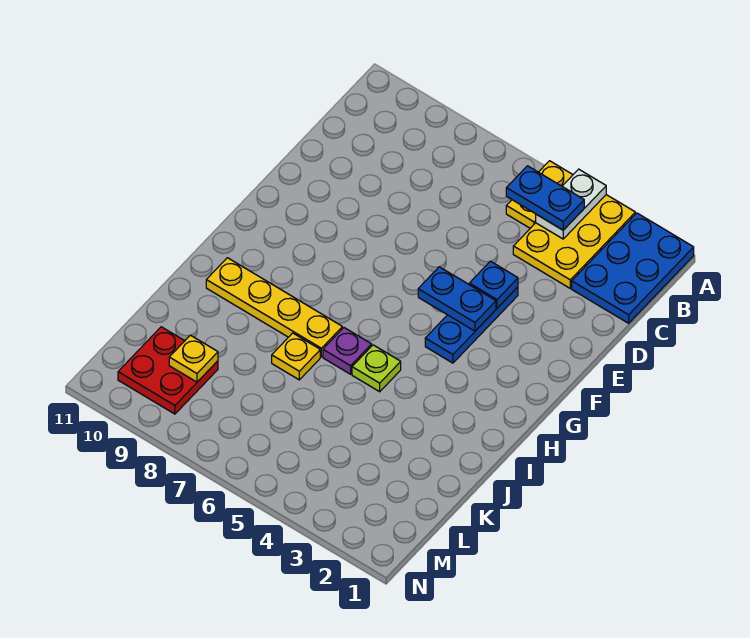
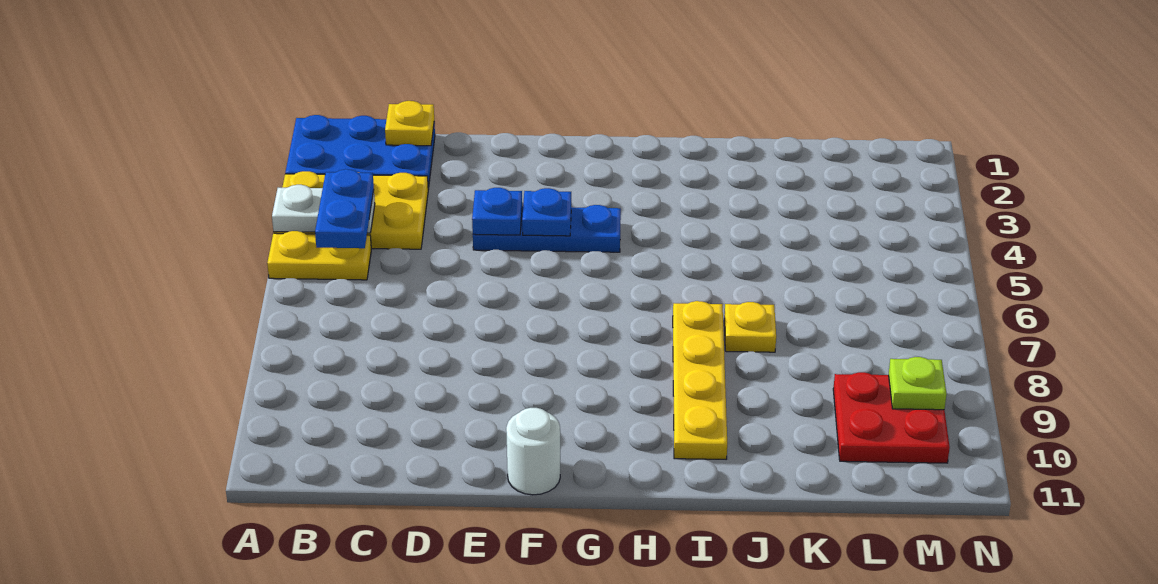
blue 1x2 plate [418,267,496,331] -> blue 1x1 plate [522,188,571,236]
none -> white 1x1 round brick [506,408,560,495]
lime 1x1 plate [352,345,401,392] -> lime 1x1 plate moved to [889,357,947,410]
purple 1x1 plate [323,328,372,374] -> none
yellow 1x1 plate [169,335,218,382] -> yellow 1x1 plate moved to [385,101,434,146]

